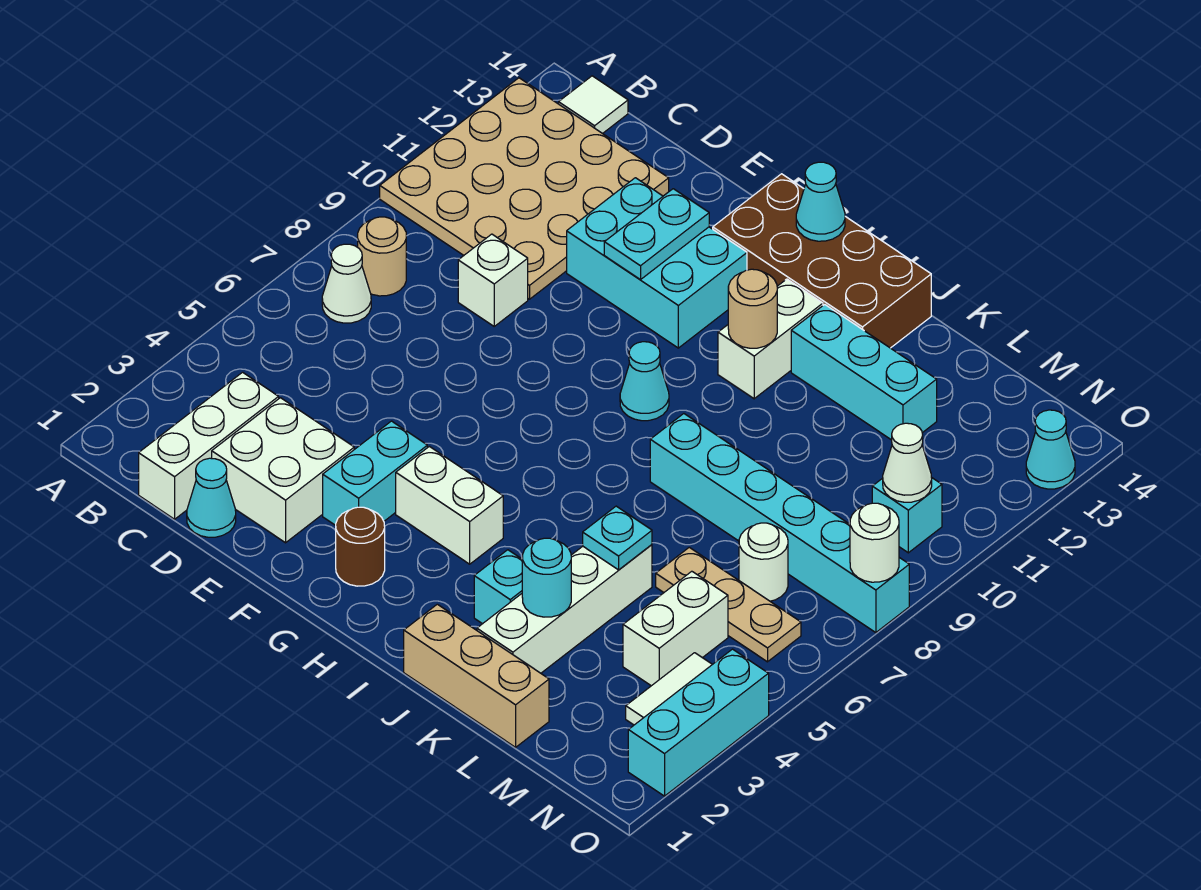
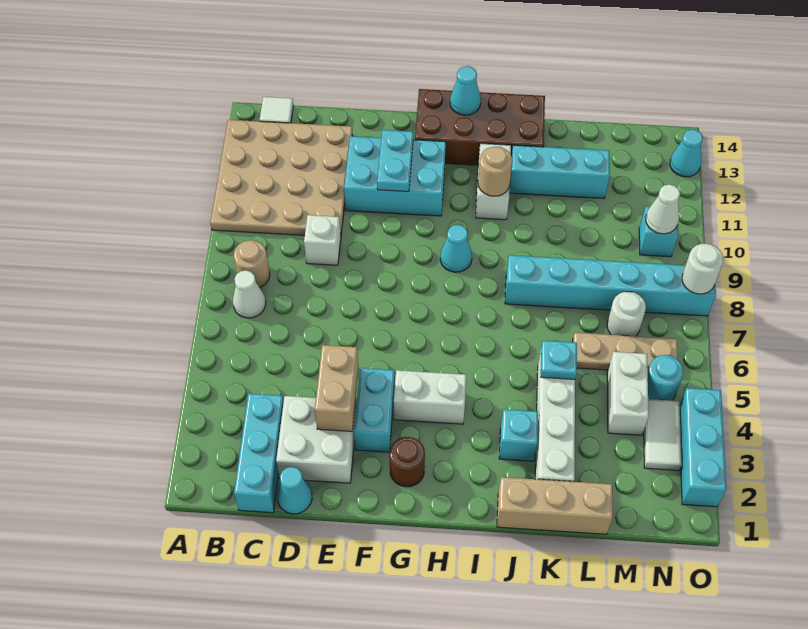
white 1x3 brick [139,372,279,519] -> cyan 1x3 brick [234,394,284,513]
none -> tan 1x2 brick [315,345,358,431]
cyan 1x1 round brick [522,538,571,617] -> cyan 1x1 round brick moved to [648,355,684,400]

